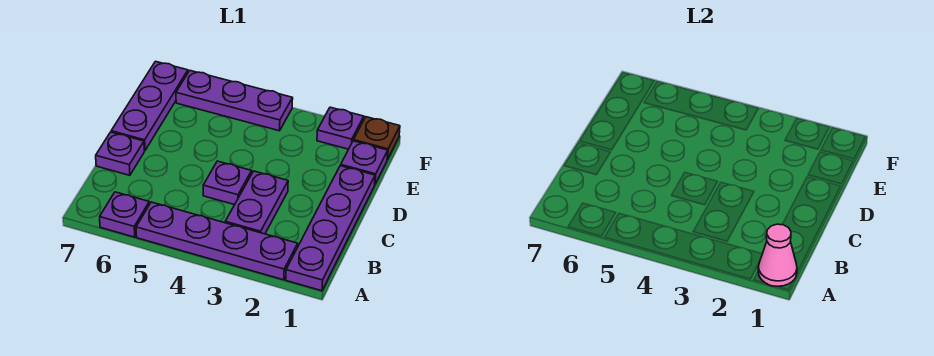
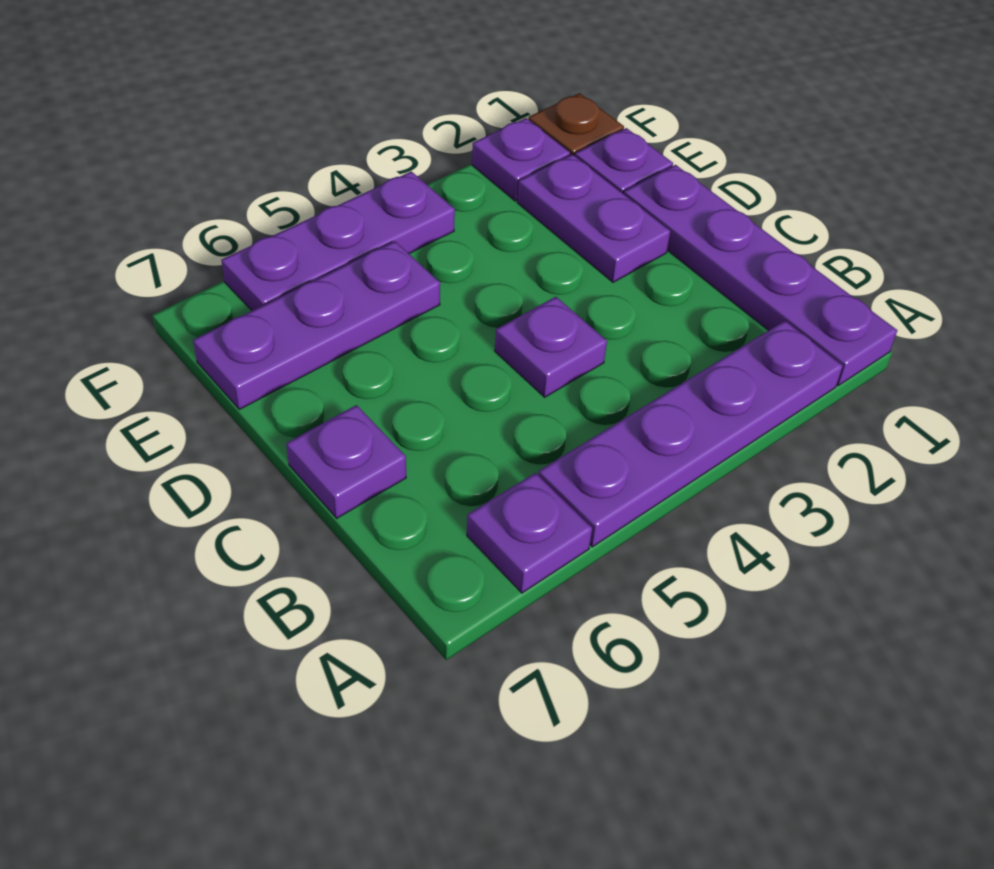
pink 1x1 cone [758,224,797,287] -> none
purple 1x2 plate [225,171,288,234] -> purple 1x2 plate moved to [517,154,670,282]
purple 1x3 plate [111,61,188,151] -> purple 1x3 plate turned to [193,241,440,409]

